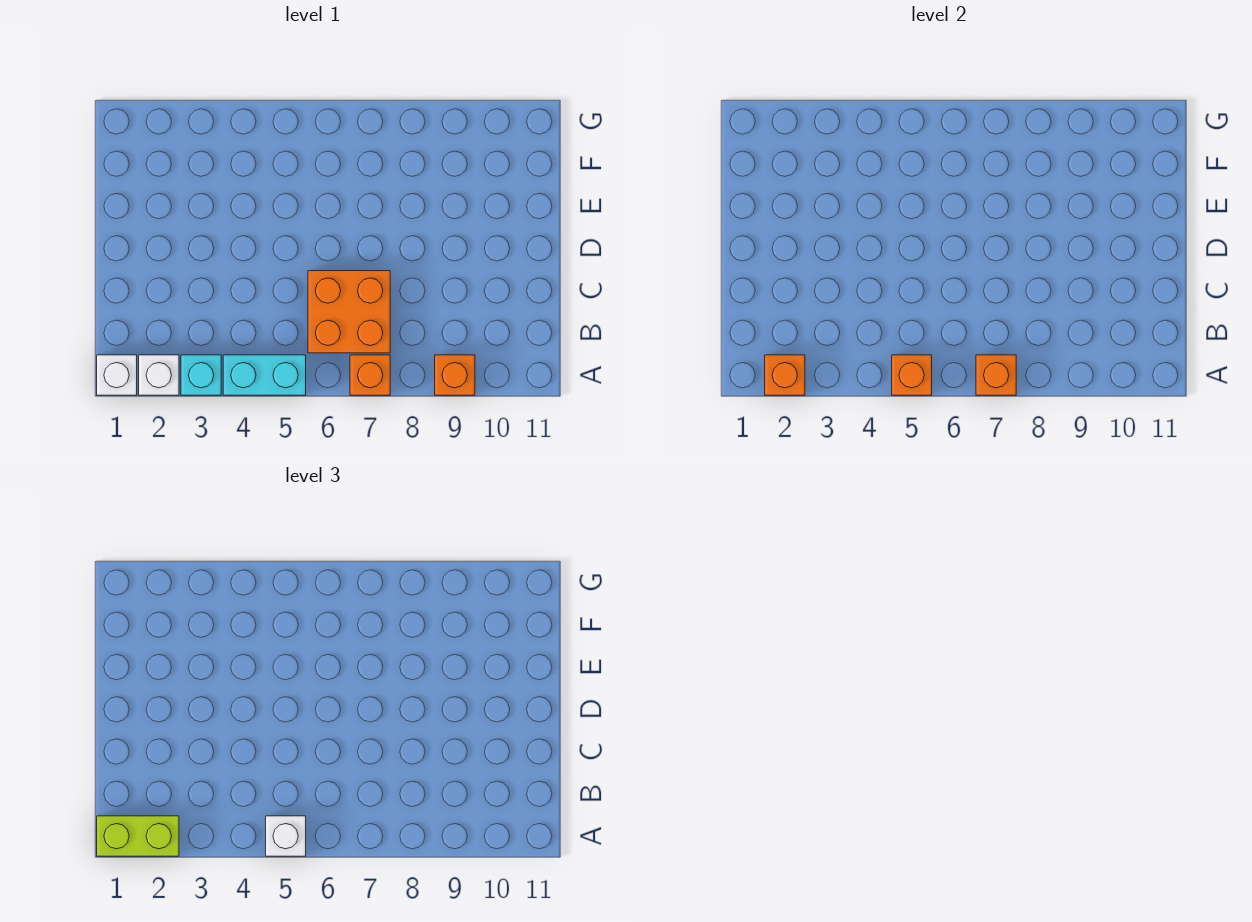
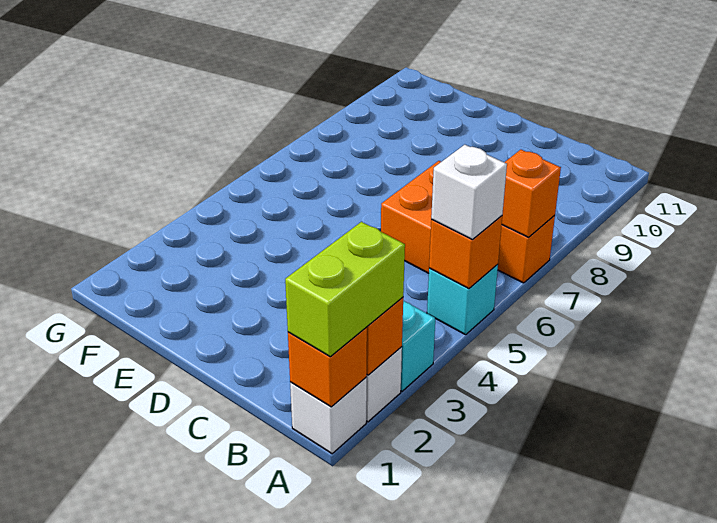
cyan 1x2 brick [223,355,306,395] -> cyan 1x1 brick [427,264,498,335]
orange 1x1 brick [435,355,475,395] -> orange 1x1 brick moved to [288,327,367,407]

